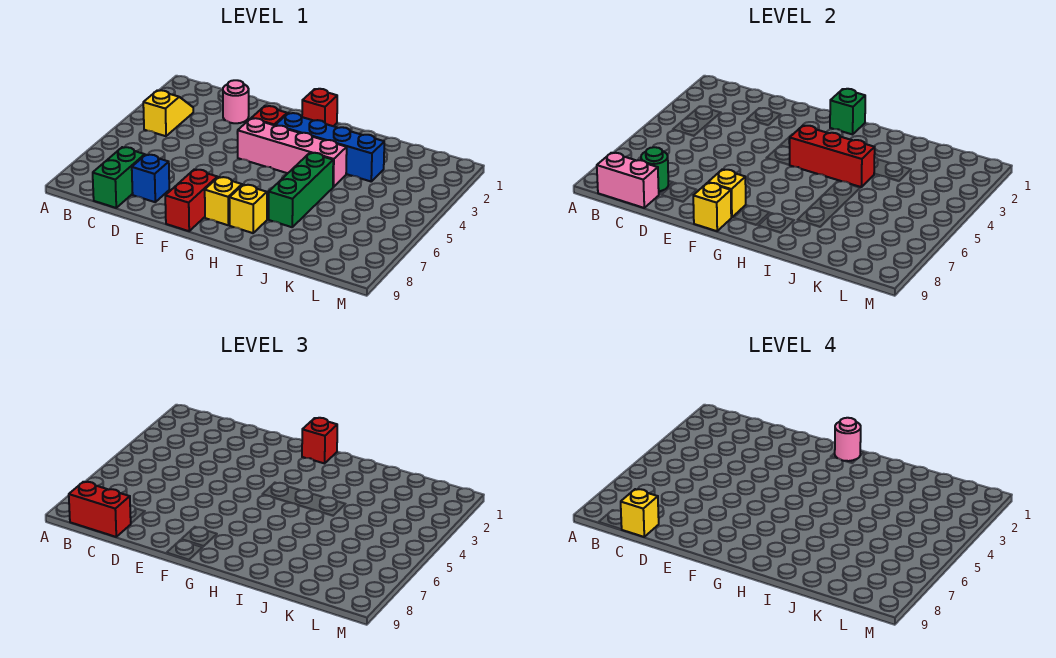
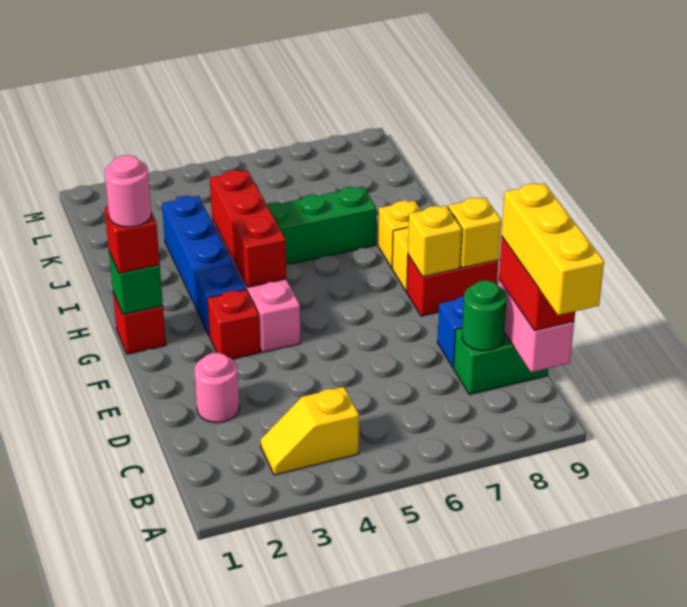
yellow 1x1 brick [621,489,659,537] -> yellow 1x3 brick [502,183,604,315]

